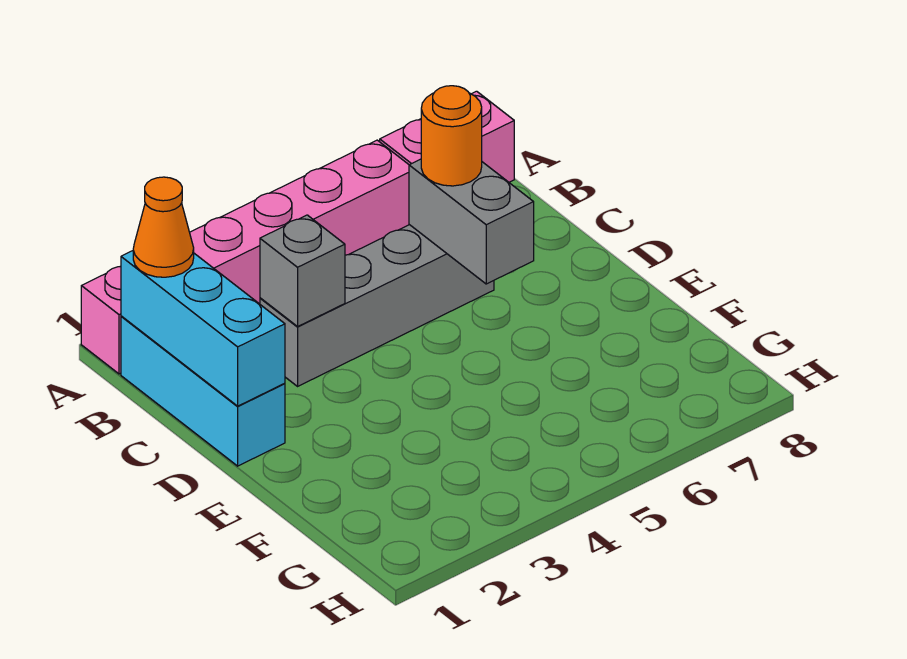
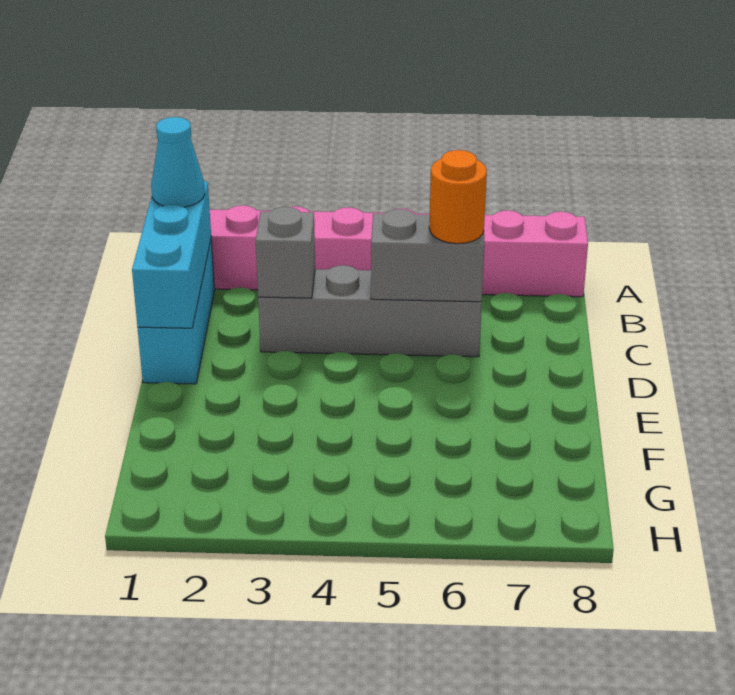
orange 1x1 cone [133,177,194,277] -> cyan 1x1 cone [151,117,205,207]
grey 1x2 brick [409,159,534,284] -> grey 1x2 brick turned to [371,209,484,302]

